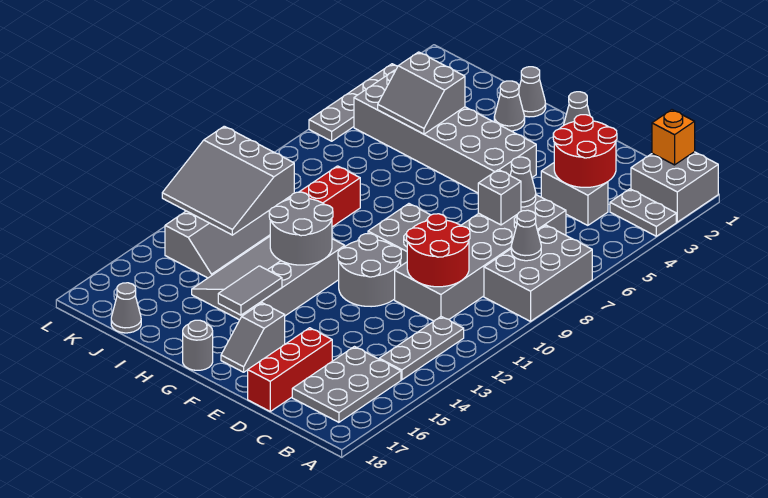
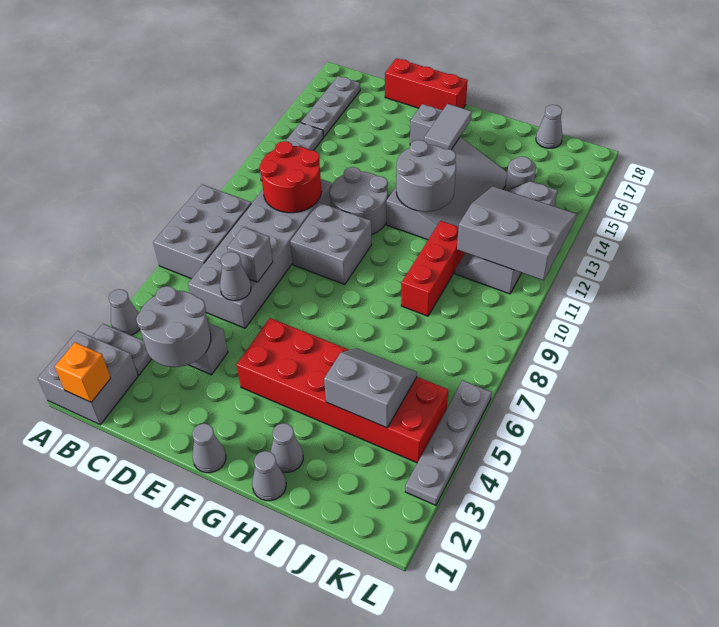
grey 1x1 cone [511,210,541,261] -> grey 1x1 cone moved to [109,289,140,335]
grey 2x3 plate [292,347,401,422] -> grey 1x3 plate [301,76,360,137]
red 2x2 round brick [553,115,617,187] -> grey 2x2 round brick [136,286,211,367]
red 1x3 brick [248,328,332,411] -> red 1x3 brick turned to [385,58,468,110]
grey 2x6 brick [354,70,536,193] -> red 2x6 brick [237,318,448,463]
grey 1x1 round brick [183,320,213,370] -> grey 1x1 round brick moved to [505,156,536,191]

